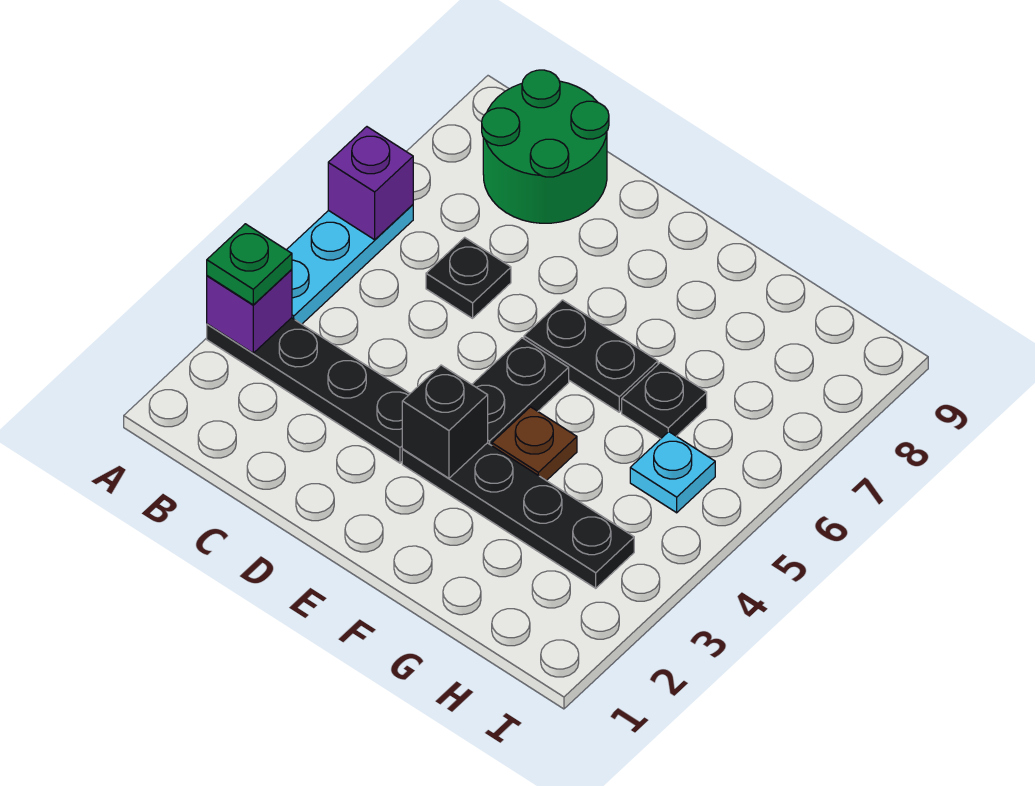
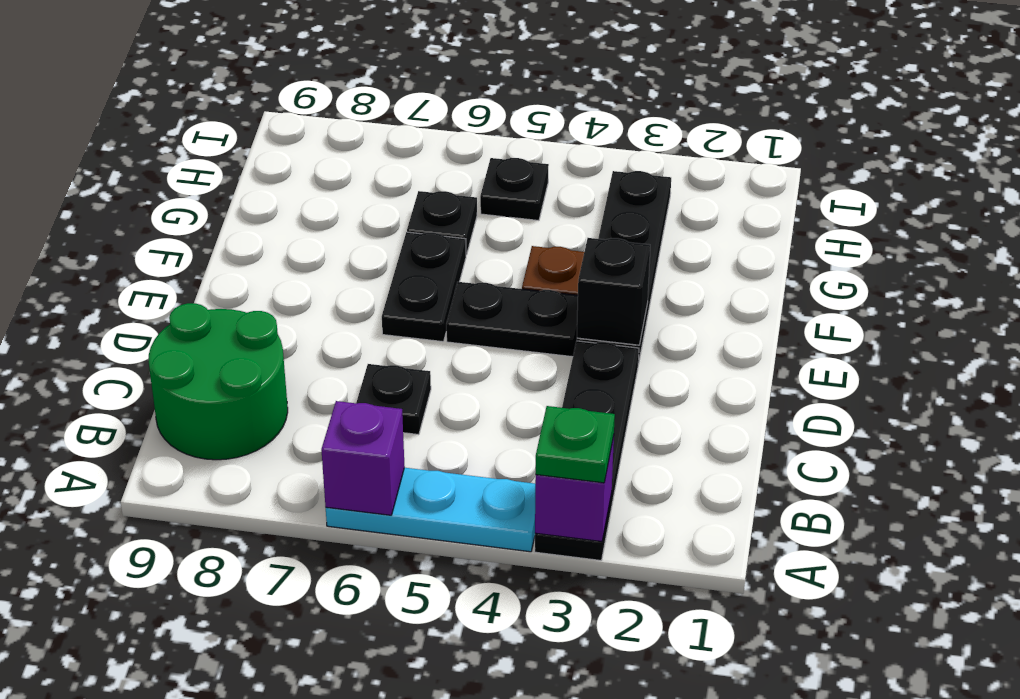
cyan 1x1 plate [630,432,715,513] -> black 1x1 plate [480,158,549,221]

